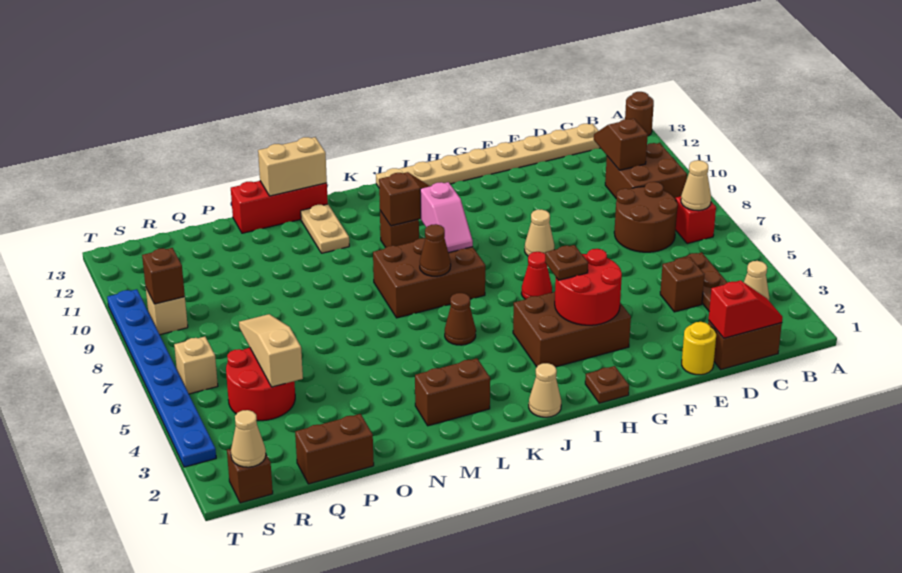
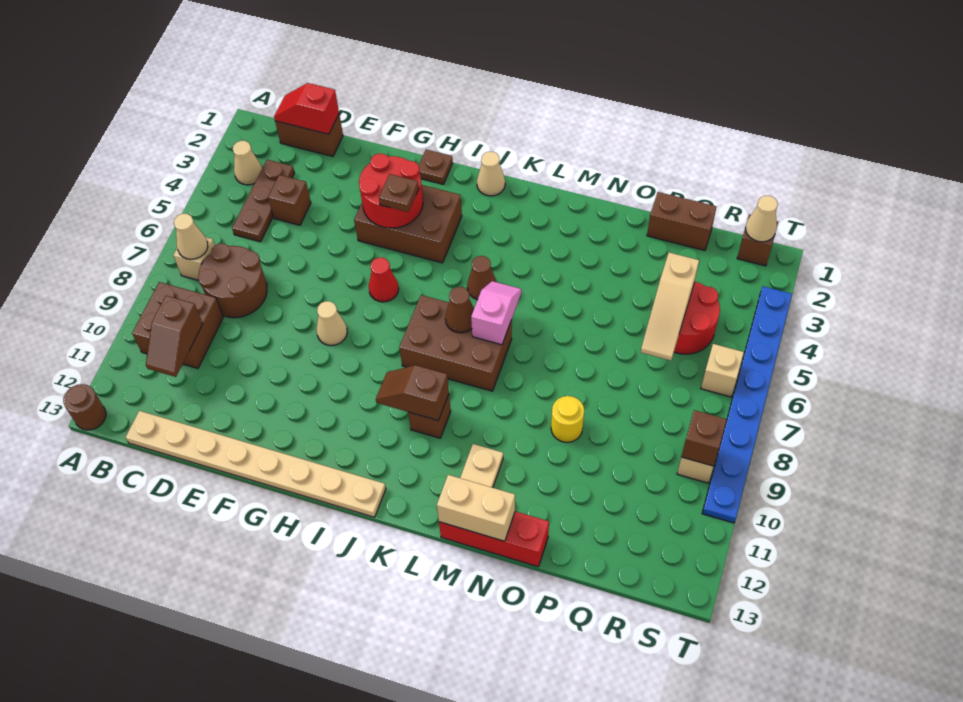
red 1x1 brick [676,196,716,244] -> tan 1x1 brick [173,237,215,280]
yellow 1x1 round brick [682,322,716,375] -> yellow 1x1 round brick moved to [551,396,584,442]
pink 1x2 slope [420,182,473,253] -> pink 1x2 slope moved to [471,281,521,345]
brown 1x2 brick [415,358,490,426] -> none

